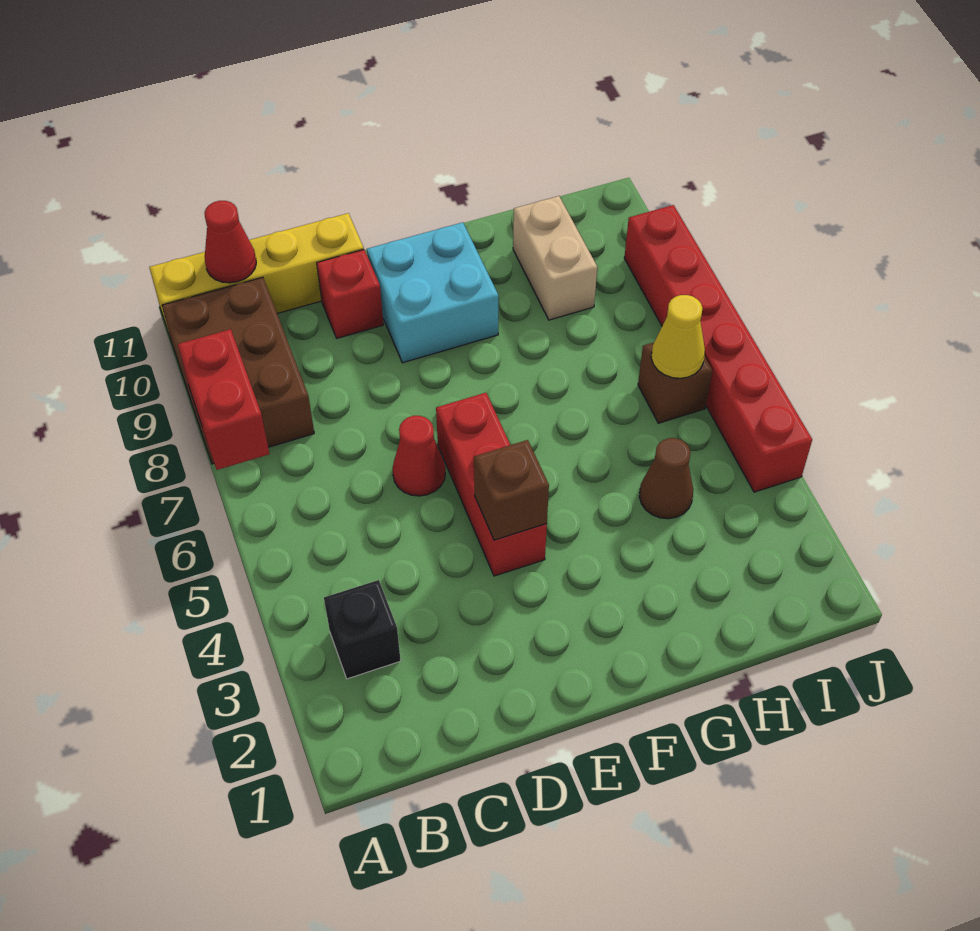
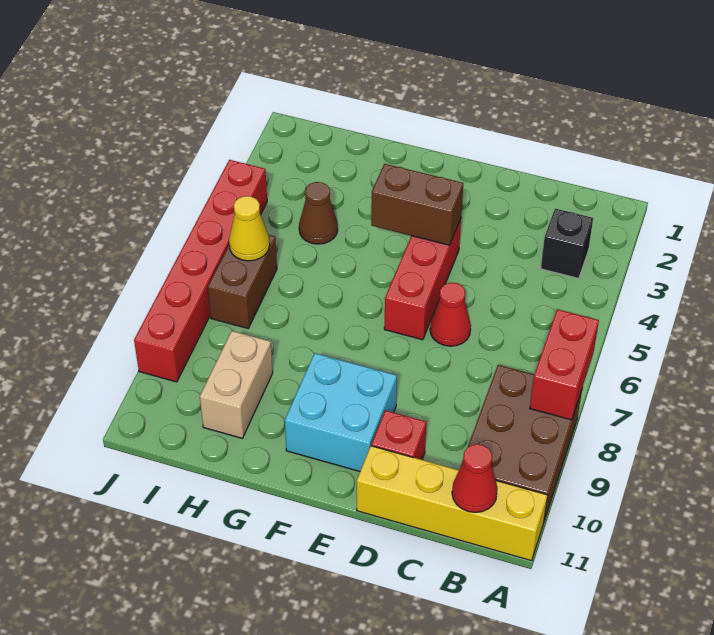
brown 1x1 brick [474,440,549,540] -> brown 1x2 brick [371,164,463,245]
brown 1x1 brick [638,343,712,423] -> brown 1x2 brick [208,235,277,328]

